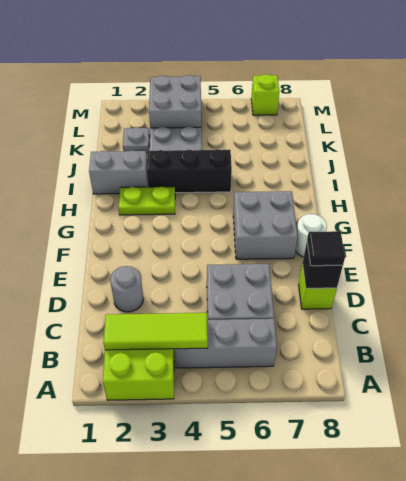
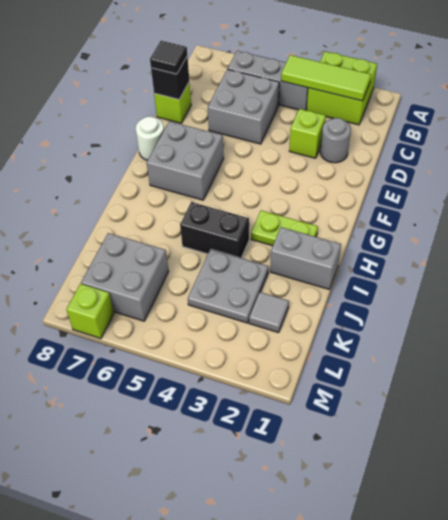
none -> lime 1x1 brick [289,109,326,158]
black 1x3 brick [147,149,232,193] -> black 1x2 brick [180,202,249,258]
grey 1x1 plate [123,127,150,153] -> grey 1x1 tile [249,292,289,333]
grey 2x2 brick [149,75,201,128] -> grey 2x2 brick moved to [81,233,169,321]

